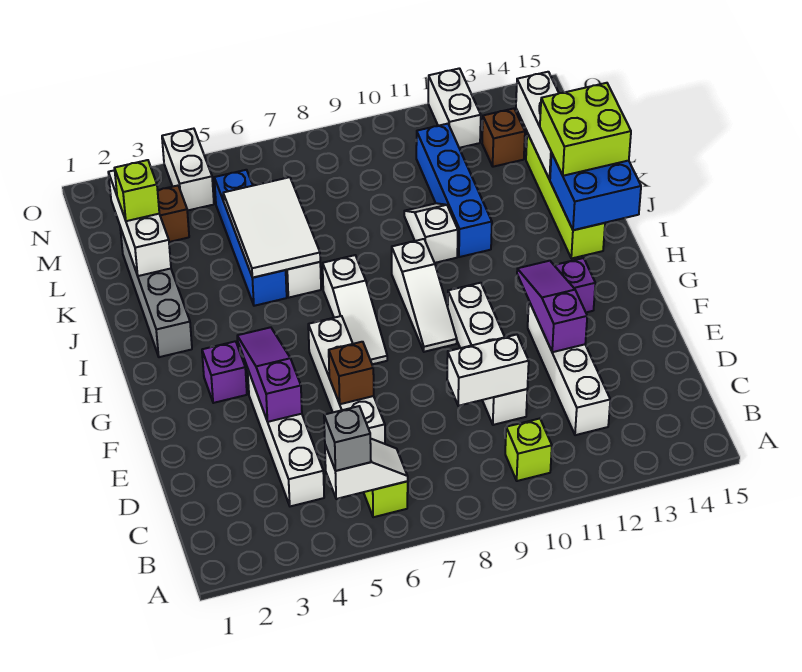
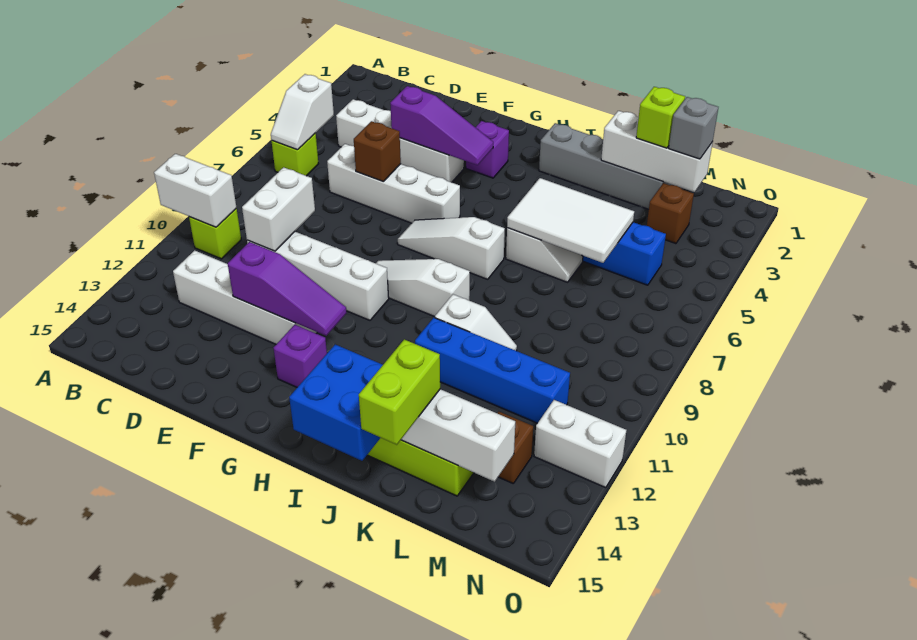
grey 1x1 brick [324,406,371,471] -> grey 1x1 brick moved to [669,97,718,159]
lime 2x2 brick [540,83,631,176] -> lime 1x2 brick [359,339,440,445]
white 1x2 brick [162,129,214,211] -> white 1x2 brick moved to [154,154,236,227]

